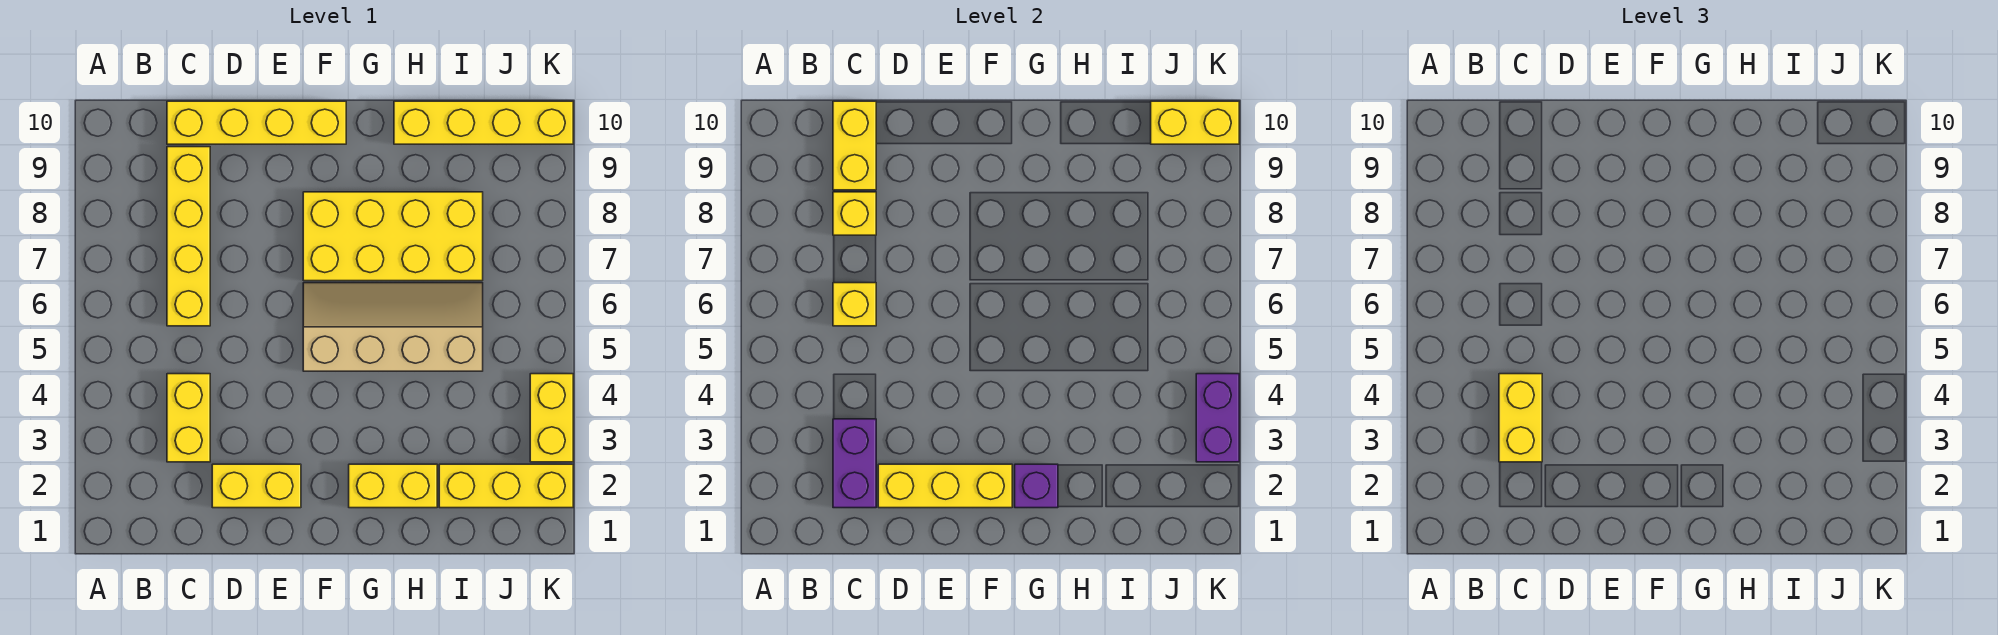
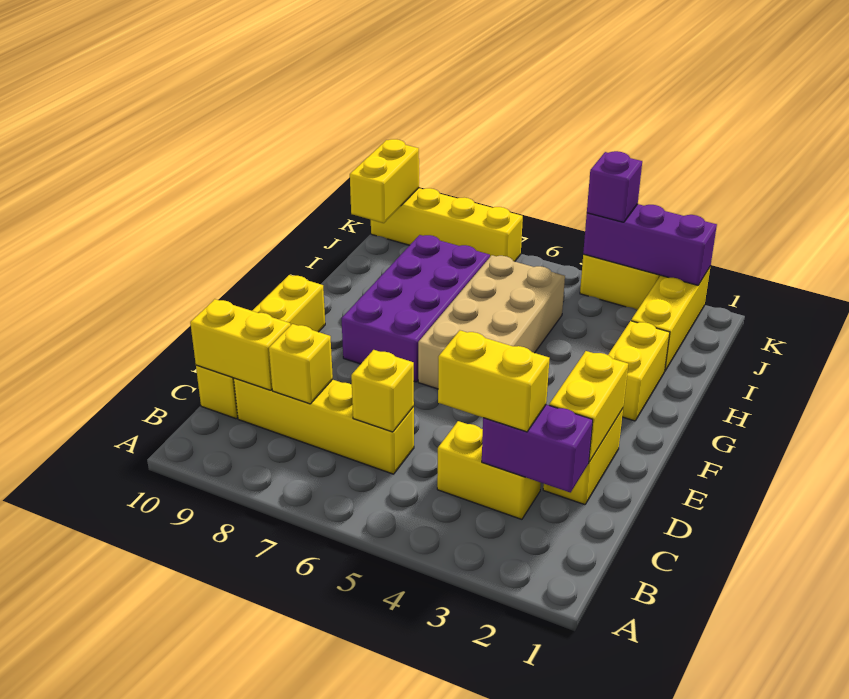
yellow 1x3 brick [878,464,1012,508] -> yellow 1x2 brick [549,351,628,462]
tan 2x4 slope [303,283,483,371] -> tan 2x4 brick [418,255,565,389]
yellow 2x4 brick [303,192,483,281] -> purple 2x4 brick [341,235,490,382]
purple 1x1 brick [1015,464,1058,508] -> purple 1x1 brick moved to [587,151,642,222]
yellow 1x4 brick [394,101,573,144] -> yellow 1x4 brick turned to [371,188,523,261]
purple 1x2 brick [1196,374,1239,462] -> purple 1x3 brick [583,204,717,285]

